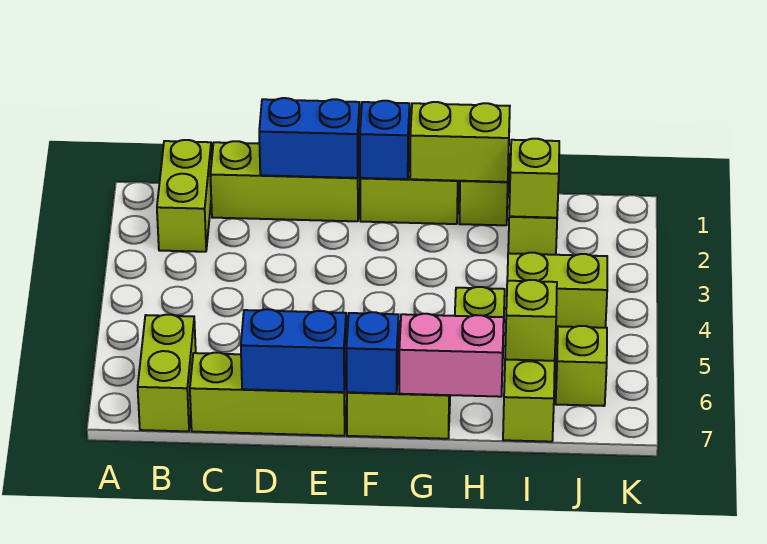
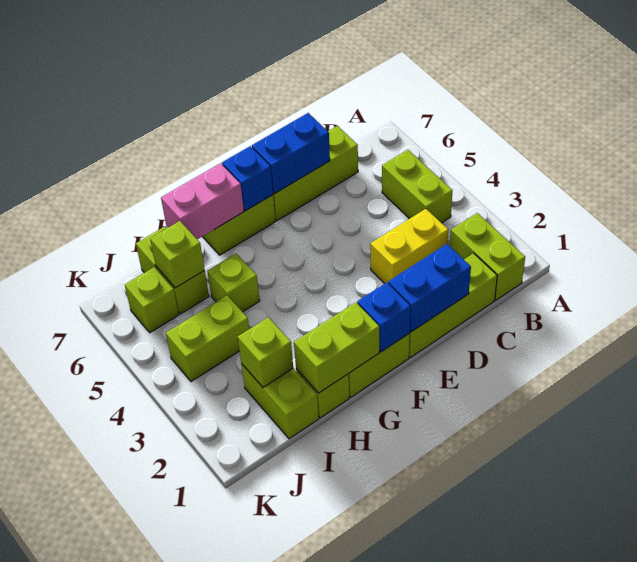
lime 1x2 brick [138,315,196,431] -> lime 1x2 brick moved to [382,150,452,223]
none -> yellow 1x2 brick [370,209,448,284]

